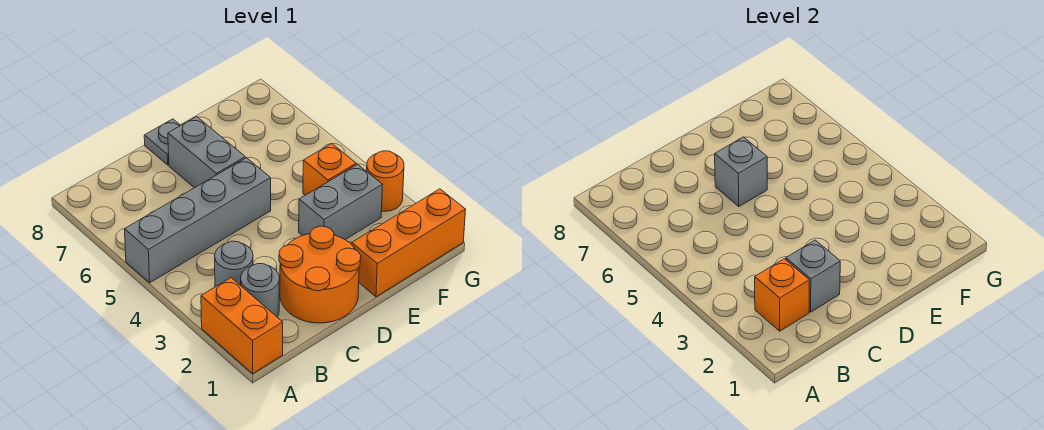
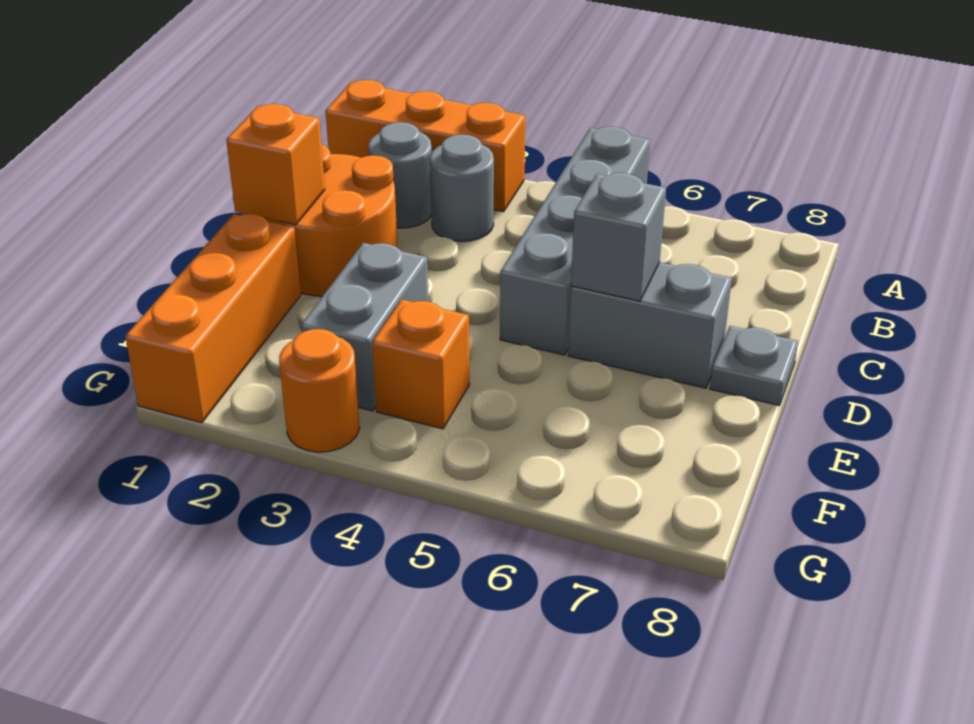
orange 1x2 brick [201,278,283,374] -> orange 1x3 brick [326,80,525,212]
orange 1x1 brick [755,259,809,331] -> orange 1x1 brick moved to [226,104,325,225]
grey 1x1 brick [786,240,840,312] -> none

